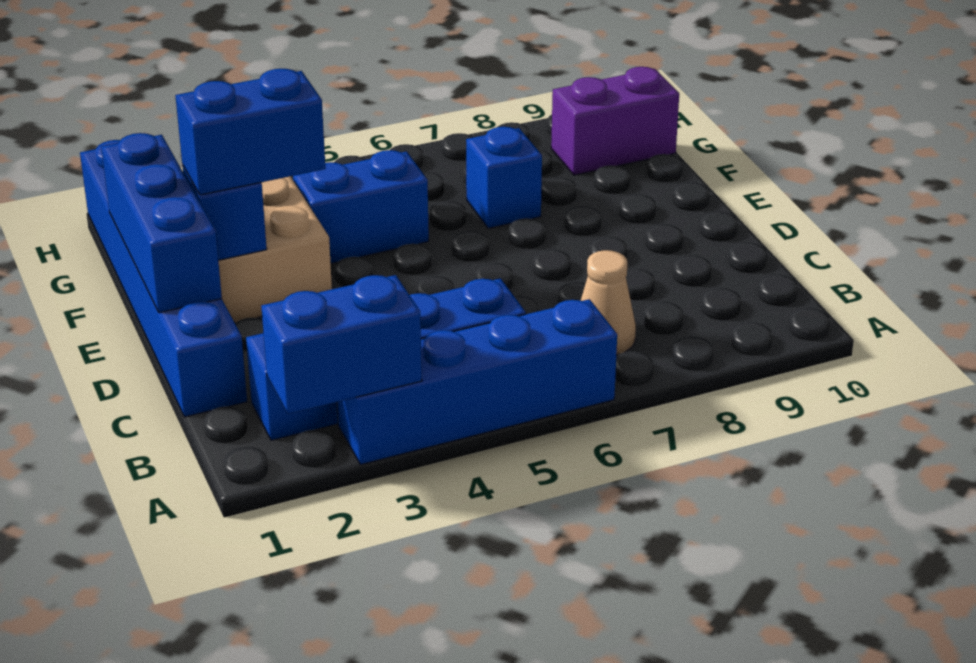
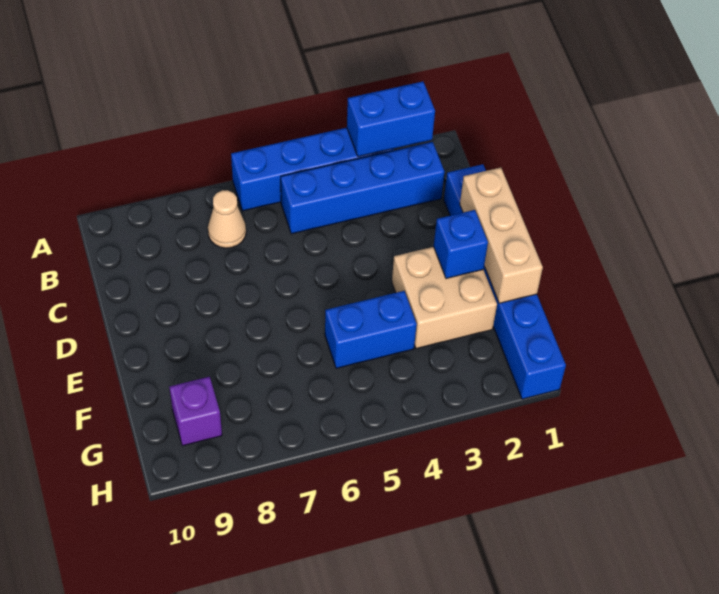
blue 1x3 brick [101,133,222,313] -> tan 1x3 brick [460,168,543,303]
blue 1x2 brick [175,69,326,195] -> none
blue 1x1 brick [466,127,542,228] -> none
purple 1x2 brick [551,67,679,175] -> purple 1x1 brick [169,377,222,446]

